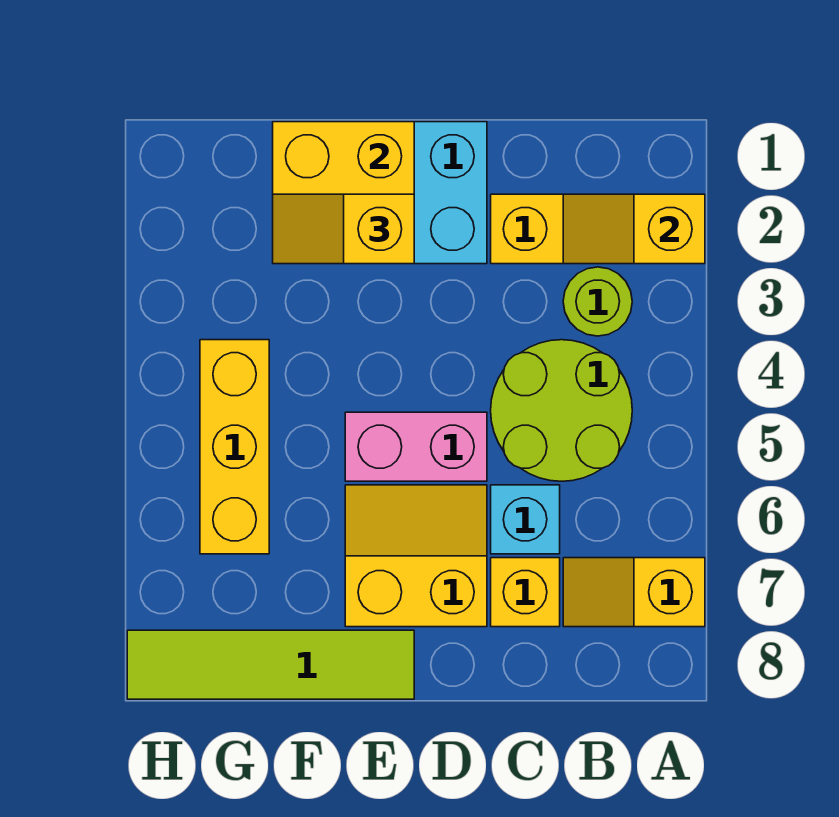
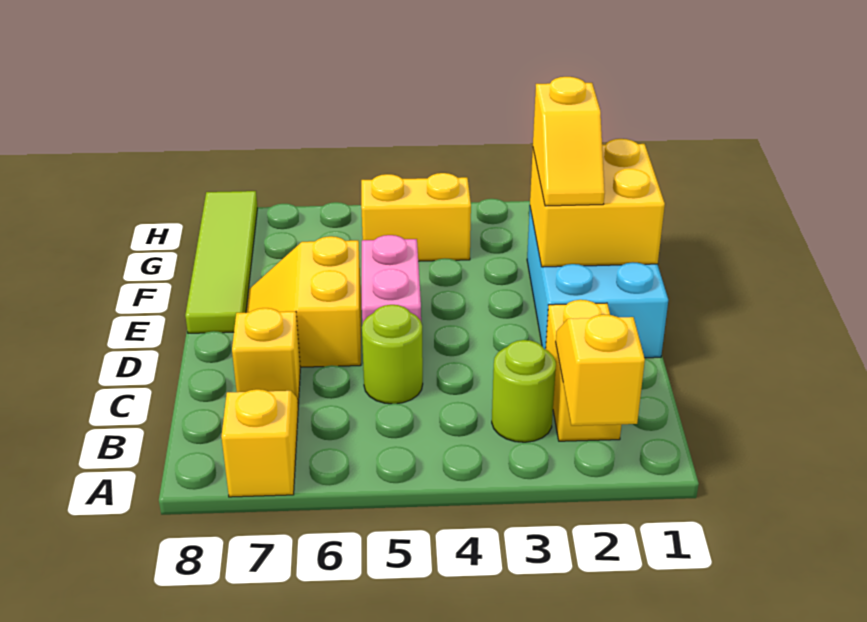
lime 2x2 round brick [491,340,632,481] -> lime 1x1 round brick [362,305,423,404]
cyan 1x1 brick [491,485,560,554] -> none
yellow 2x2 slope [345,485,487,627] -> yellow 2x2 slope turned to [247,236,361,367]
yellow 1x2 slope [273,194,414,264] -> yellow 1x2 slope turned to [533,77,605,206]
yellow 1x3 brick [200,340,269,554] -> yellow 1x2 brick [361,173,471,261]

